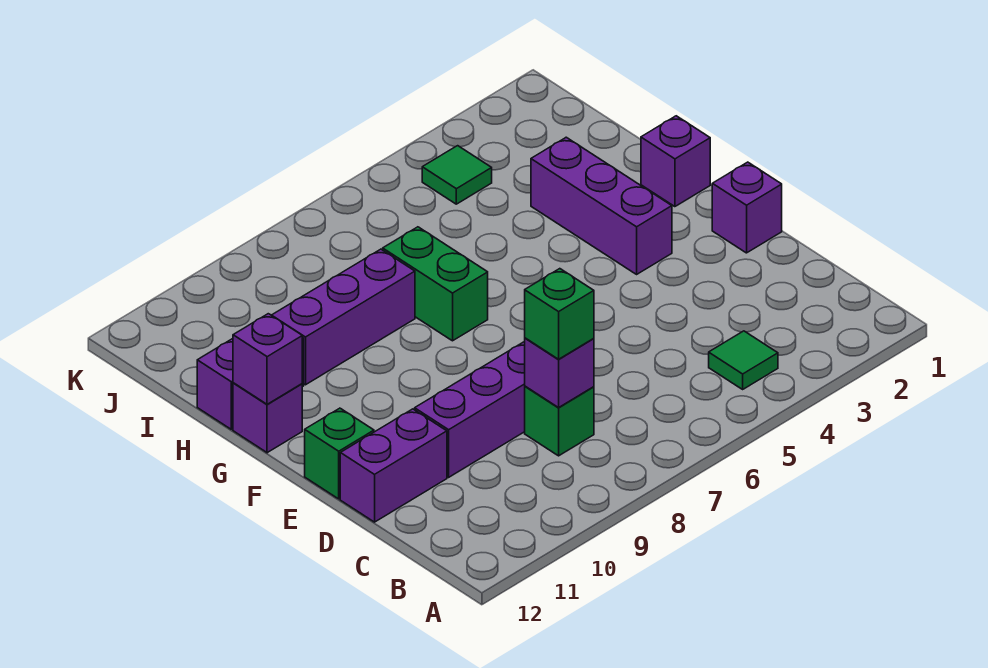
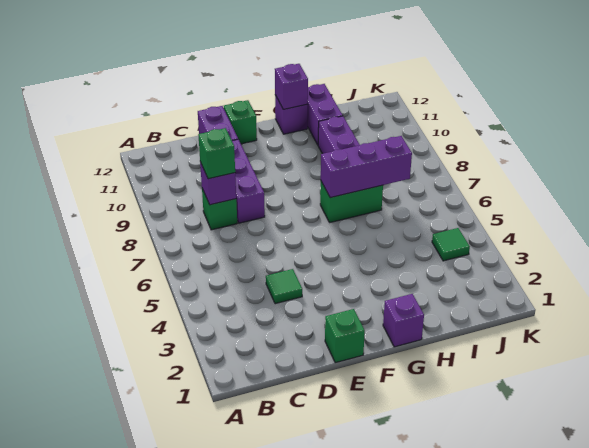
green 1x1 tile [709,331,778,389] -> green 1x1 tile moved to [266,269,302,304]
purple 1x1 brick [712,162,782,253] -> green 1x1 brick [325,309,365,363]
purple 1x3 brick [531,137,672,274] -> purple 1x3 brick moved to [321,136,412,198]

